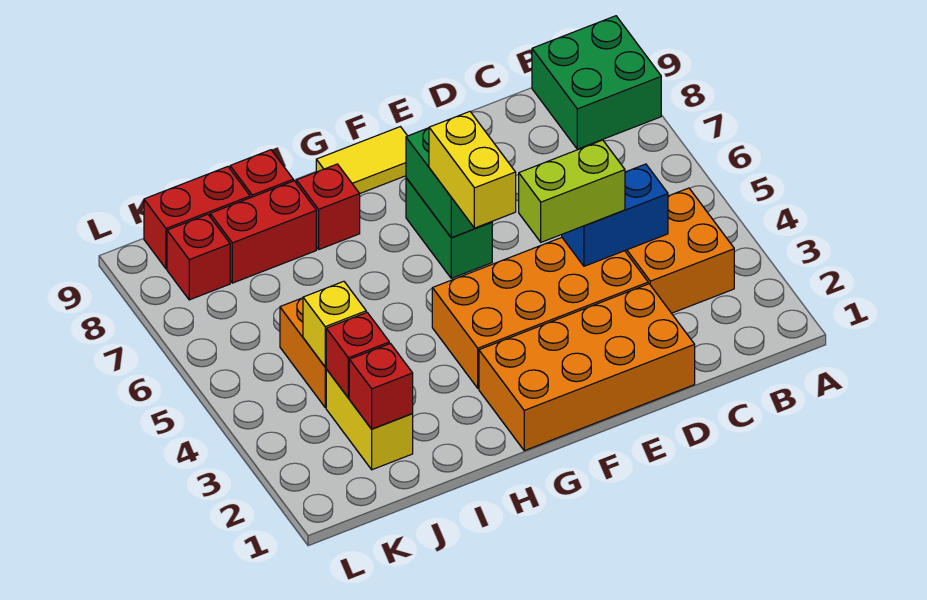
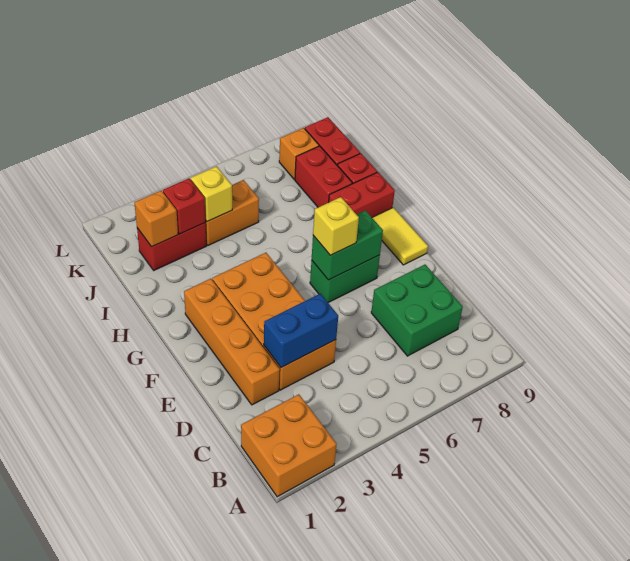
green 2x2 brick [532,16,661,149] -> green 2x2 brick moved to [371,265,463,356]
orange 2x2 brick [625,188,734,313] -> orange 2x2 brick moved to [241,394,336,497]
blue 1x2 brick [562,164,668,266] -> blue 1x2 brick turned to [264,294,338,367]
orange 2x4 brick [479,284,695,451] -> orange 1x4 brick [184,279,280,405]
lime 1x2 brick [519,140,625,242] -> none
yellow 1x2 brick [429,112,516,228] -> yellow 1x1 brick [313,197,359,255]
red 1x1 brick [296,164,360,249] -> red 1x2 brick [329,172,395,217]
yellow 1x2 brick [326,369,413,470] -> red 1x2 brick [137,223,206,270]
red 1x1 brick [349,344,413,429] -> orange 1x1 brick [134,191,178,247]
red 1x1 brick [167,214,230,300] -> orange 1x1 brick [279,128,319,180]

